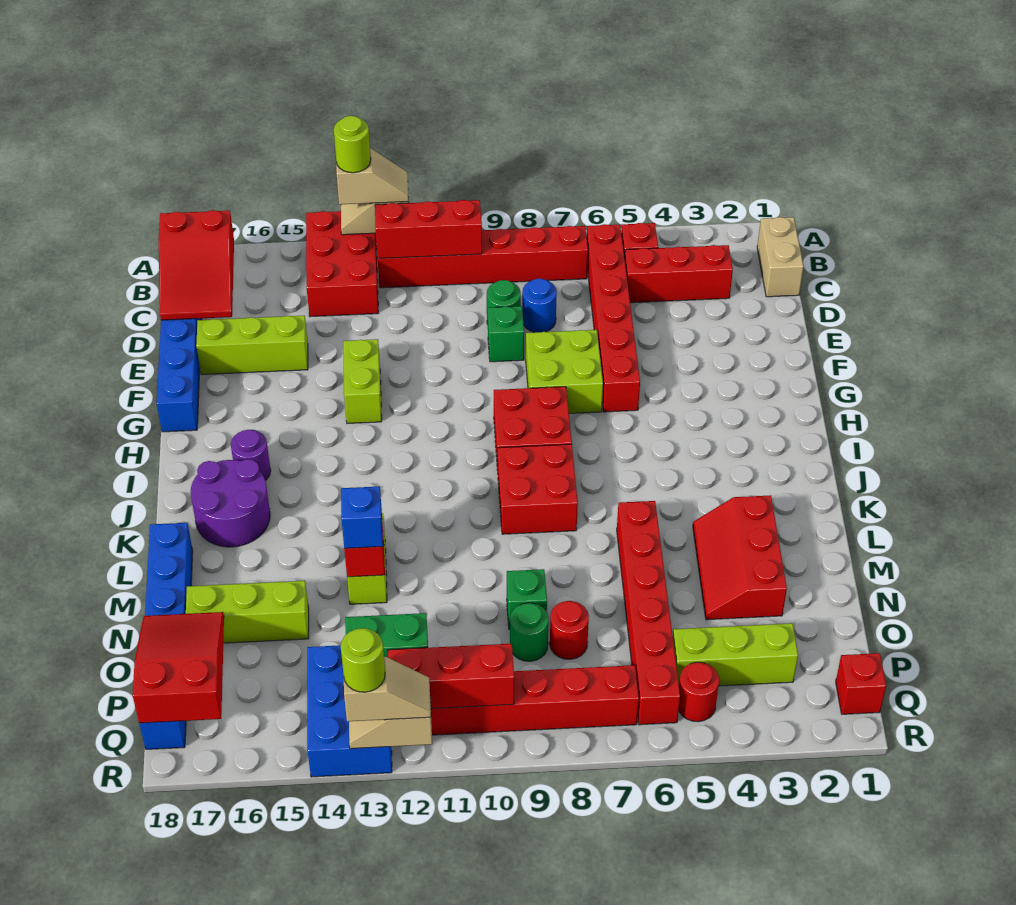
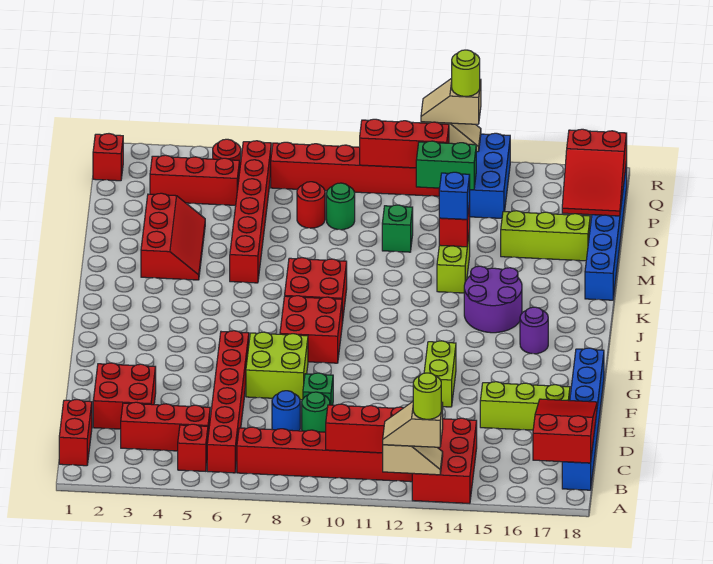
tan 1x2 brick [757,217,804,297] -> red 1x2 brick [59,399,92,466]
none -> red 2x2 brick [93,363,156,429]
purple 2x2 round brick [191,459,270,547] -> purple 2x2 round brick moved to [464,266,522,333]
green 1x1 brick [507,569,547,629] -> green 1x1 brick moved to [382,205,413,252]
lime 1x3 brick [673,623,798,686] -> red 1x3 brick [150,155,240,205]

